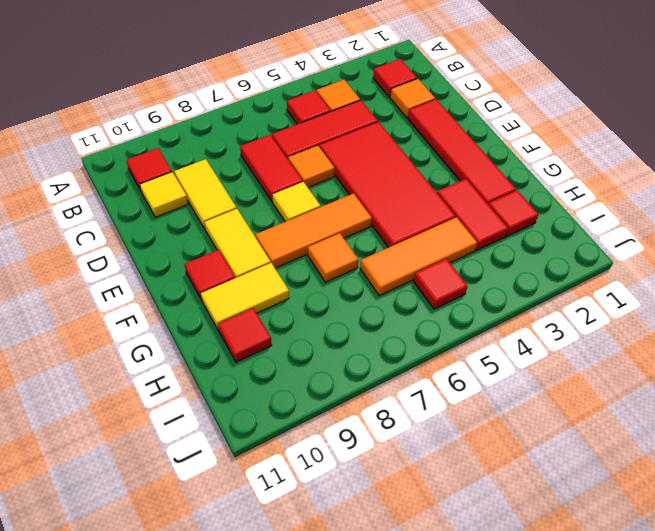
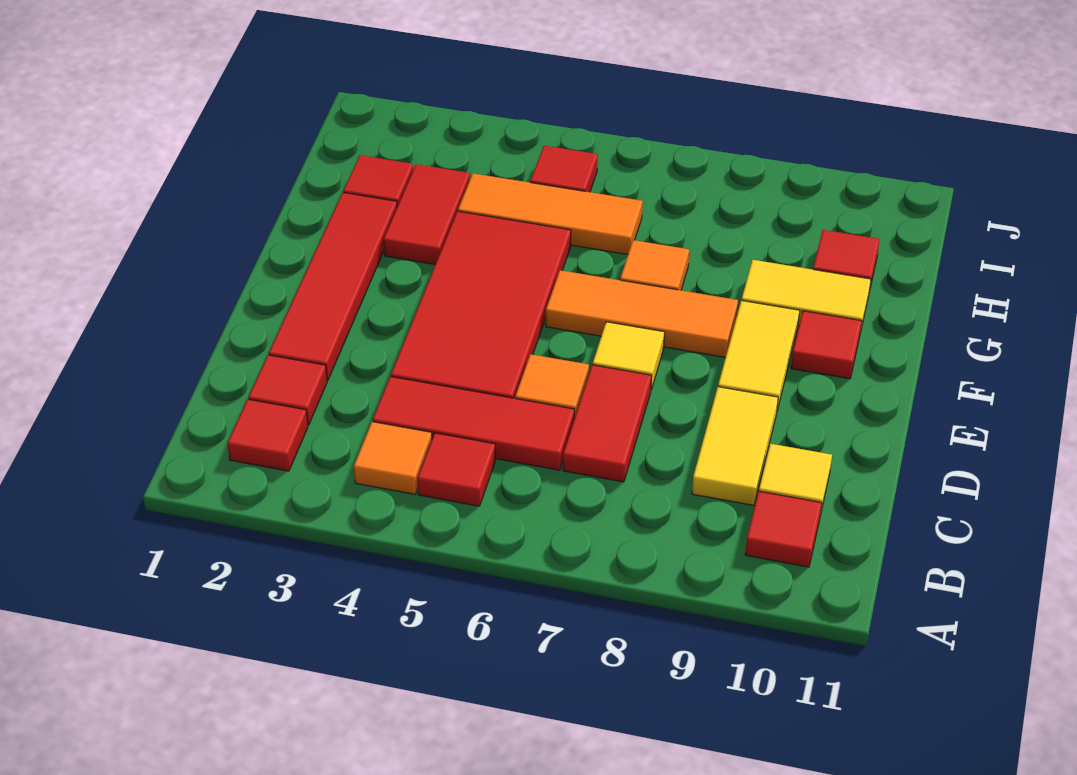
orange 1x1 tile [390,79,435,118] -> red 1x1 tile [248,355,327,425]

